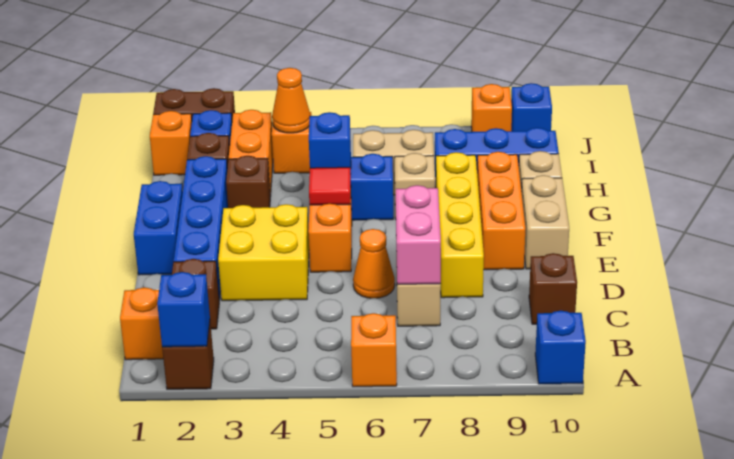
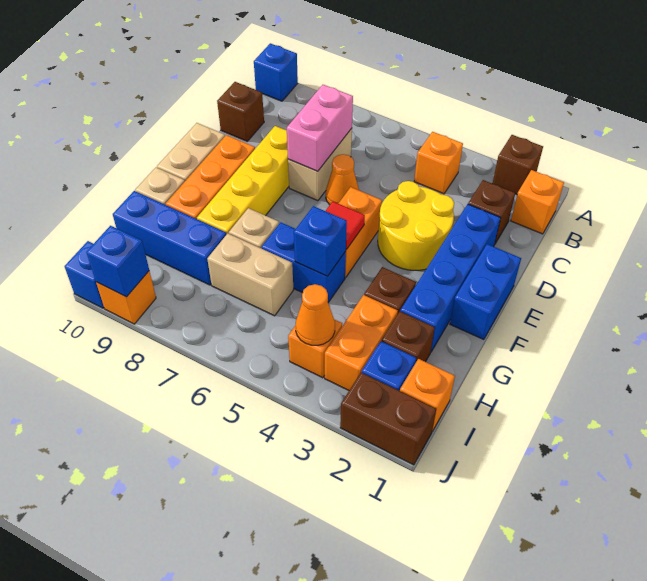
blue 1x1 brick [157,272,210,347] -> blue 1x1 brick moved to [86,226,149,297]
orange 1x1 brick [351,313,397,387] -> orange 1x1 brick moved to [414,132,463,194]
yellow 2x2 brick [218,204,309,301] -> yellow 2x2 round brick [378,181,454,270]

